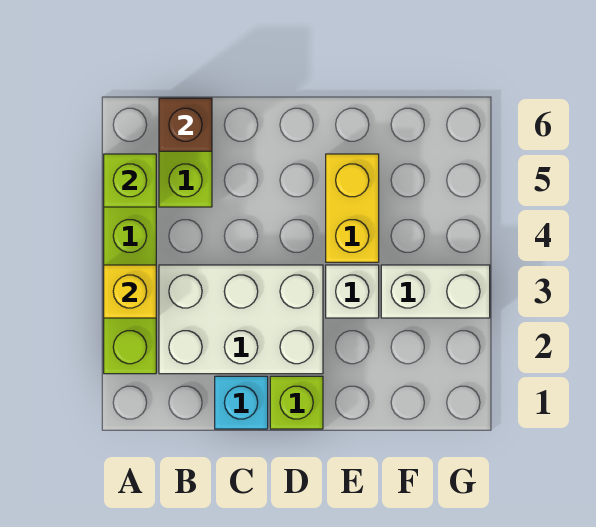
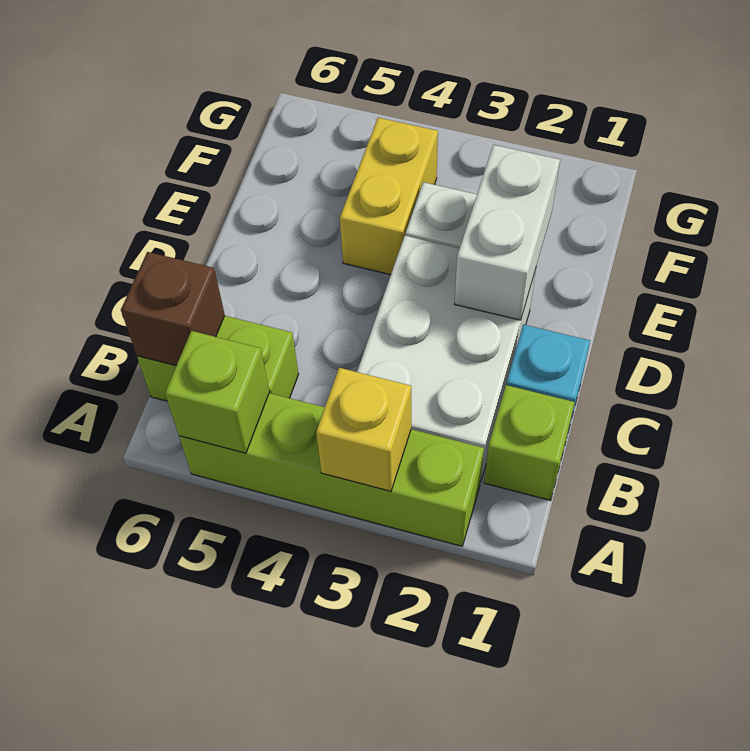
lime 1x1 brick [270,376,323,429] -> lime 1x1 brick moved to [484,385,575,500]
yellow 1x2 brick [326,154,379,262] -> yellow 1x2 brick turned to [340,118,438,275]
white 1x2 brick [381,265,490,318] -> white 1x2 brick moved to [455,145,560,320]

